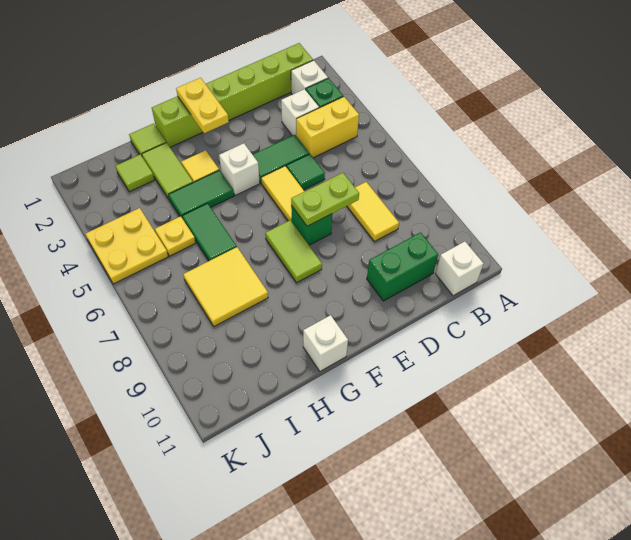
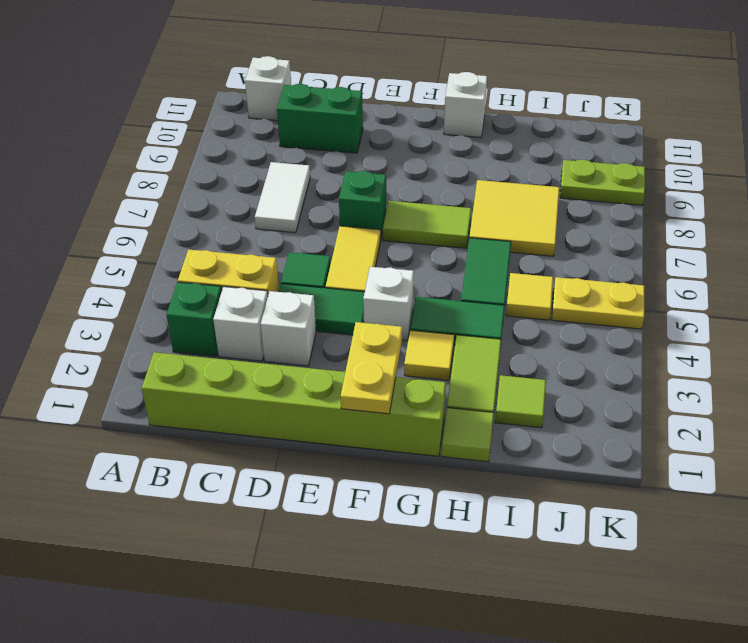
white 1x1 brick [291,60,328,95] -> white 1x1 brick moved to [261,291,316,366]
yellow 1x2 tile [347,182,399,241] -> white 1x2 tile [255,162,310,233]
lime 1x2 plate [291,173,359,226] -> lime 1x2 plate moved to [560,160,645,205]
lime 1x2 tile [265,220,322,283] -> lime 1x2 tile turned to [383,201,471,248]
yellow 1x1 plate [155,216,195,256] -> yellow 1x1 tile [506,273,553,320]
yellow 2x2 plate [86,208,168,284] -> yellow 1x2 plate [552,277,644,329]

